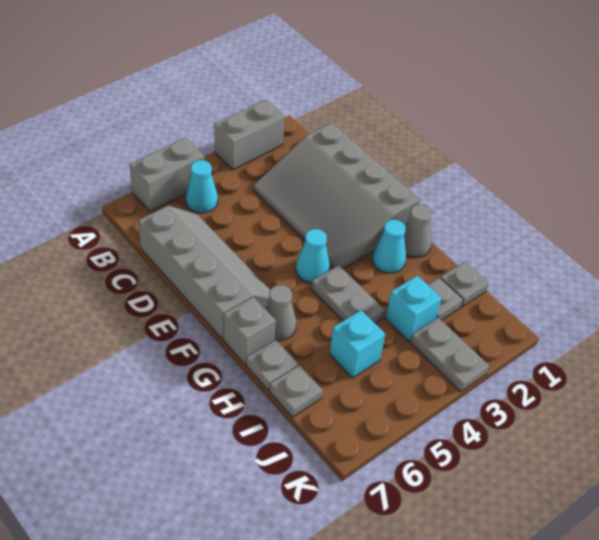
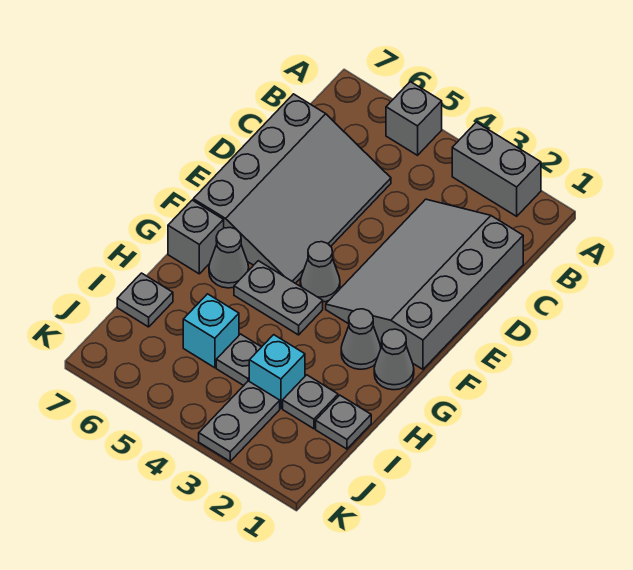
grey 1x2 brick [130,138,204,212] -> grey 1x1 brick [386,82,442,155]
cyan 1x1 cone [185,160,218,213] -> none
grey 2x4 slope [138,206,270,339] -> grey 3x4 slope [193,94,391,283]
cyan 1x1 cone [296,229,330,283] -> grey 1x1 cone [300,242,340,302]
cyan 1x1 cone [372,220,406,273] -> grey 1x1 cone [341,309,381,369]
grey 1x2 plate [311,265,385,323] -> grey 1x2 plate turned to [234,261,323,335]
grey 1x1 plate [246,340,298,390] -> grey 1x1 plate moved to [216,334,261,386]

